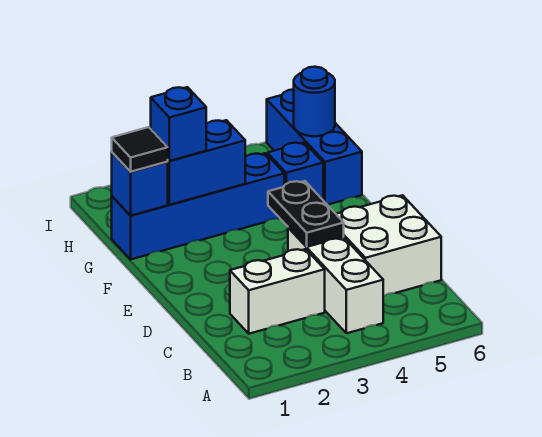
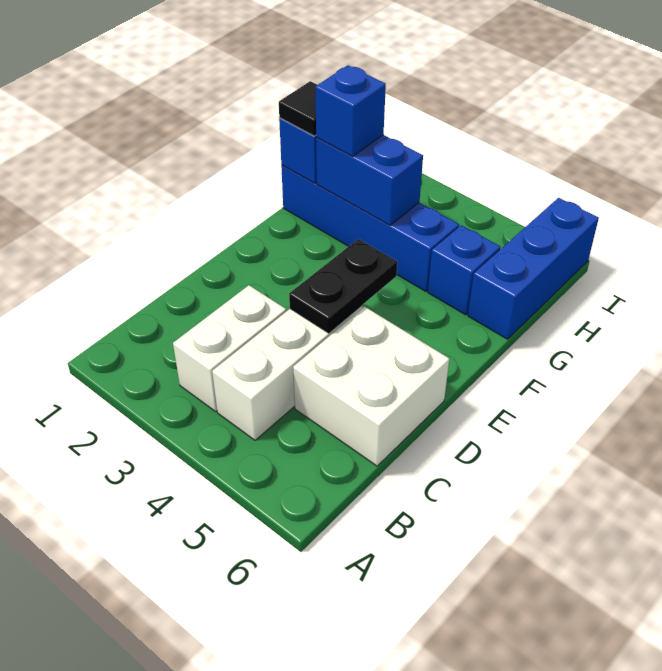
white 1x2 brick [230,249,325,334] -> white 1x2 brick turned to [173,285,286,411]
blue 1x1 round brick [294,67,335,136] -> none

